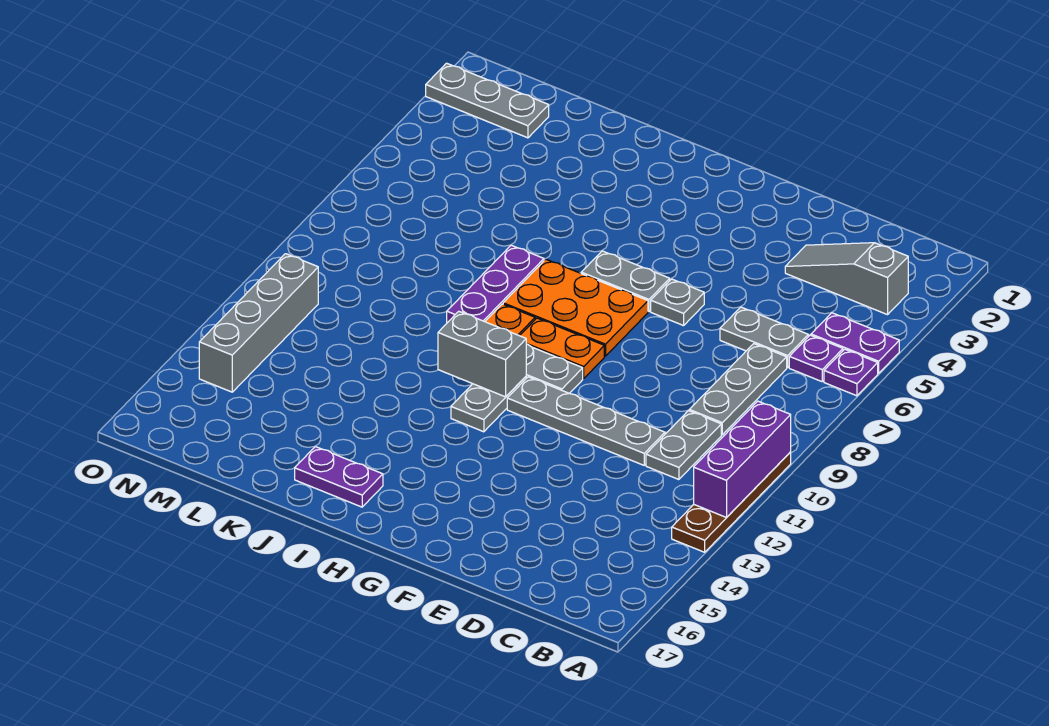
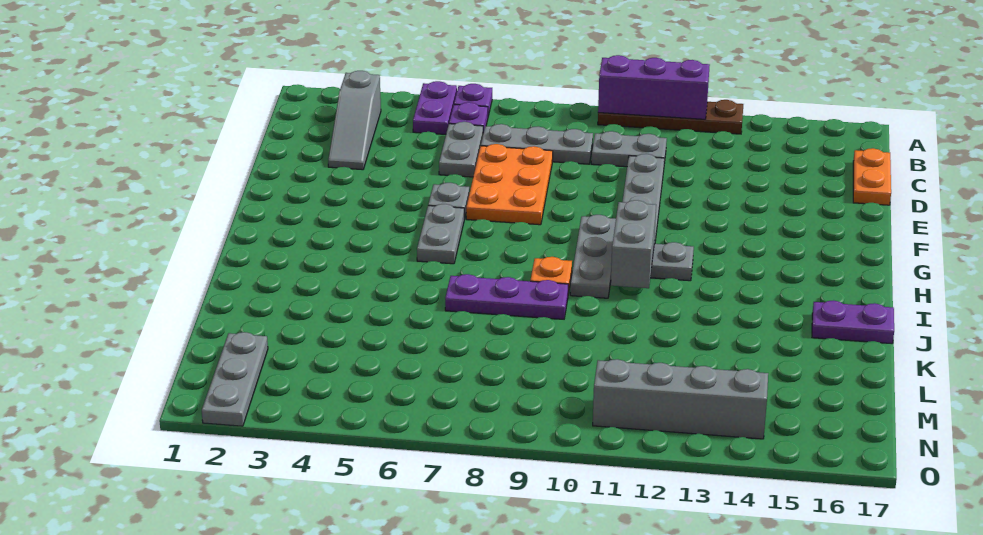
orange 2x3 plate [503,259,648,356] -> orange 2x3 plate moved to [466,144,553,225]
orange 1x2 plate [520,318,604,379] -> orange 1x2 plate moved to [853,148,891,205]
purple 1x2 plate [295,447,383,507] -> purple 1x2 plate turned to [812,300,894,344]

